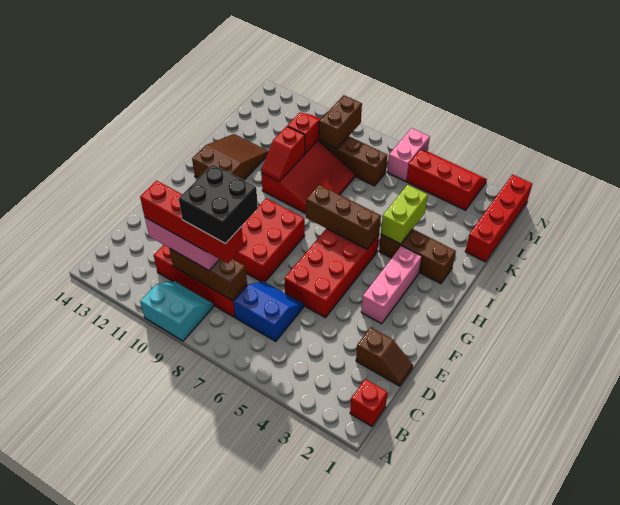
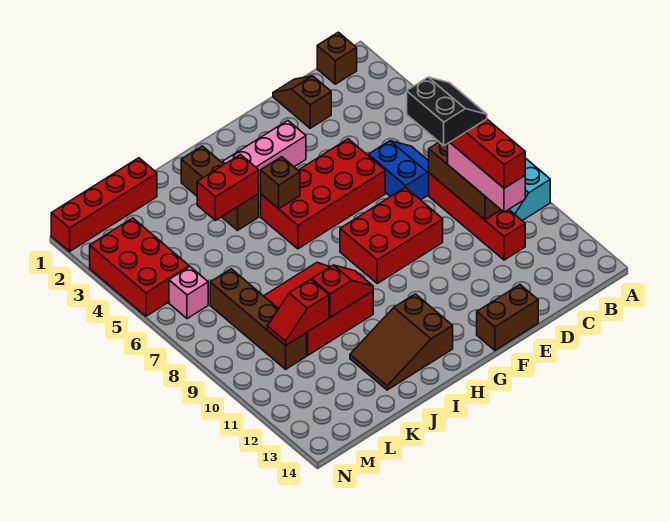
red 1x1 brick [350,379,388,426] -> brown 1x1 brick [317,32,357,84]
blue 2x2 slope [234,282,304,341] -> blue 2x2 slope turned to [368,141,429,200]
black 2x2 brick [179,164,258,244] -> black 2x2 slope [407,77,487,146]
brown 1x3 brick [306,185,381,249] -> brown 1x1 brick [261,157,300,209]
lime 1x2 brick [381,185,428,244] -> red 1x2 brick [197,155,259,220]
brown 1x2 brick [319,95,362,149] -> brown 1x2 brick moved to [477,285,538,350]
red 2x3 slope [407,150,487,210] -> red 2x3 brick [90,218,189,316]
pink 1x2 brick [387,128,430,181] -> pink 1x1 brick [169,267,208,319]

